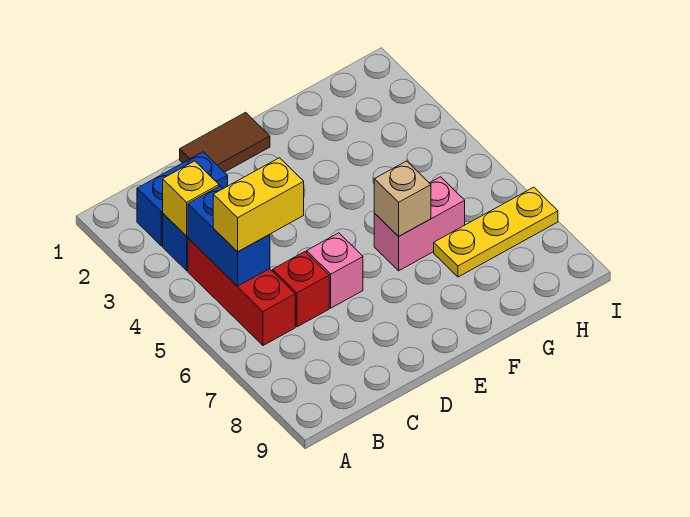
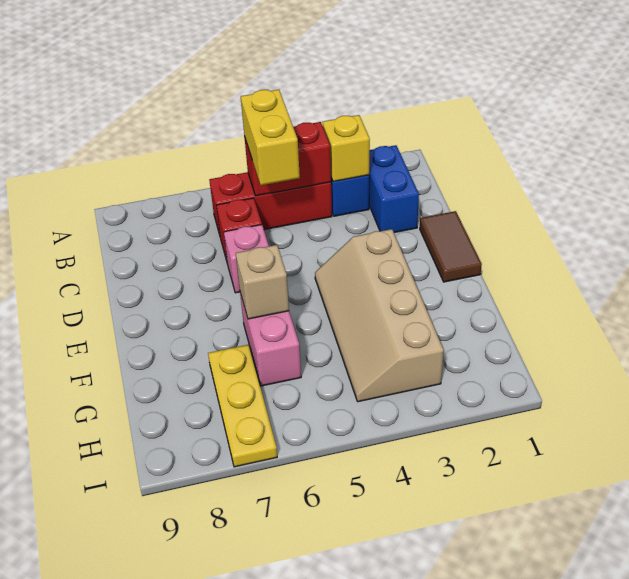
blue 1x2 brick [188,186,270,286] -> red 1x2 brick [244,122,331,196]
none -> tan 2x4 slope [315,229,444,402]

